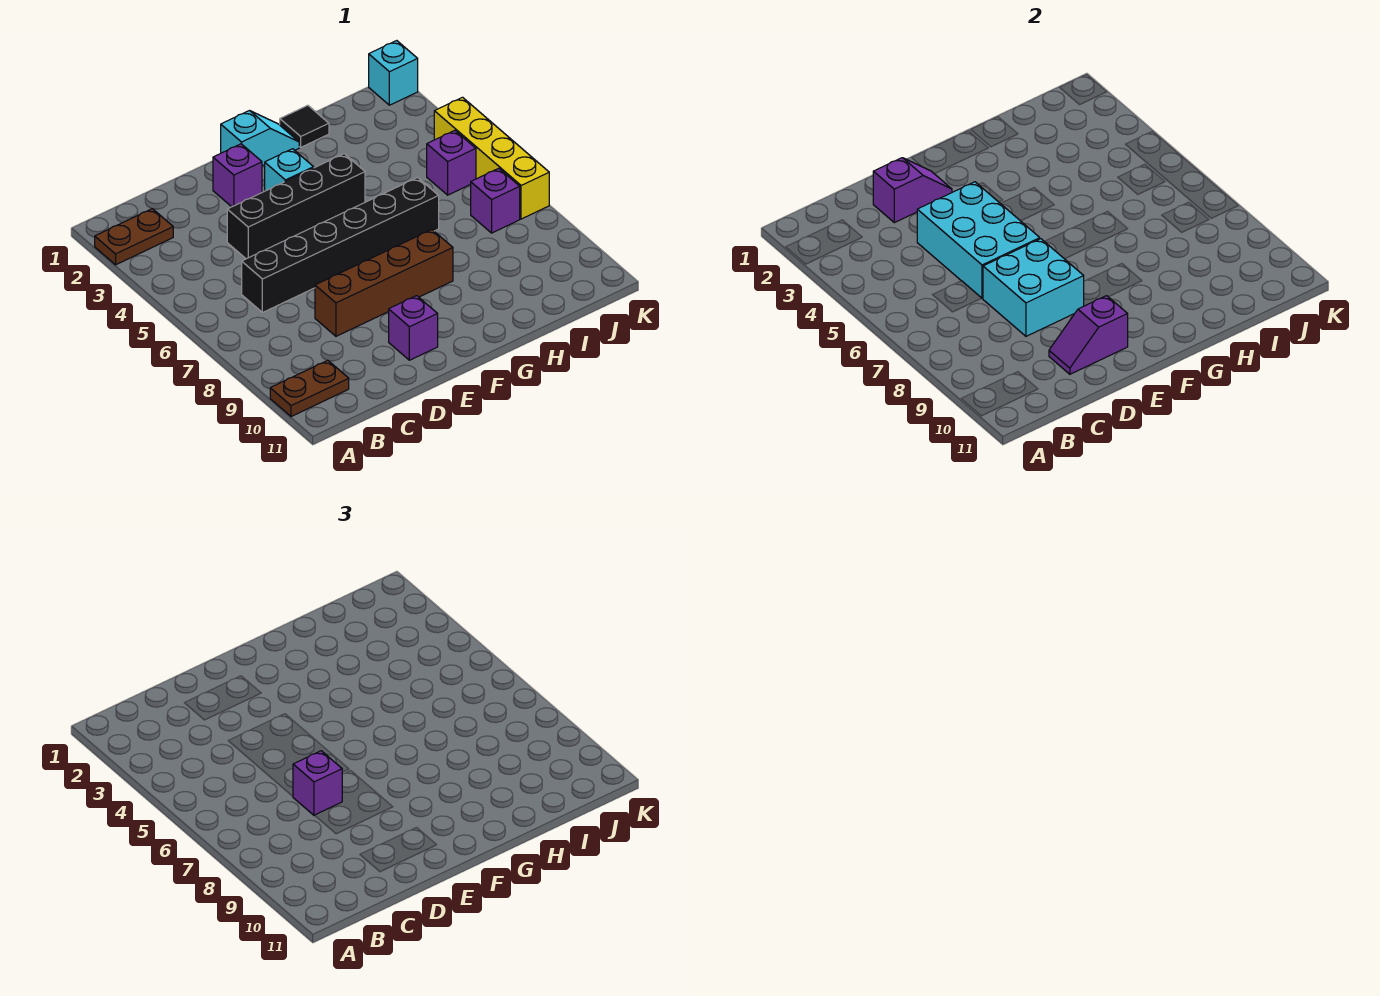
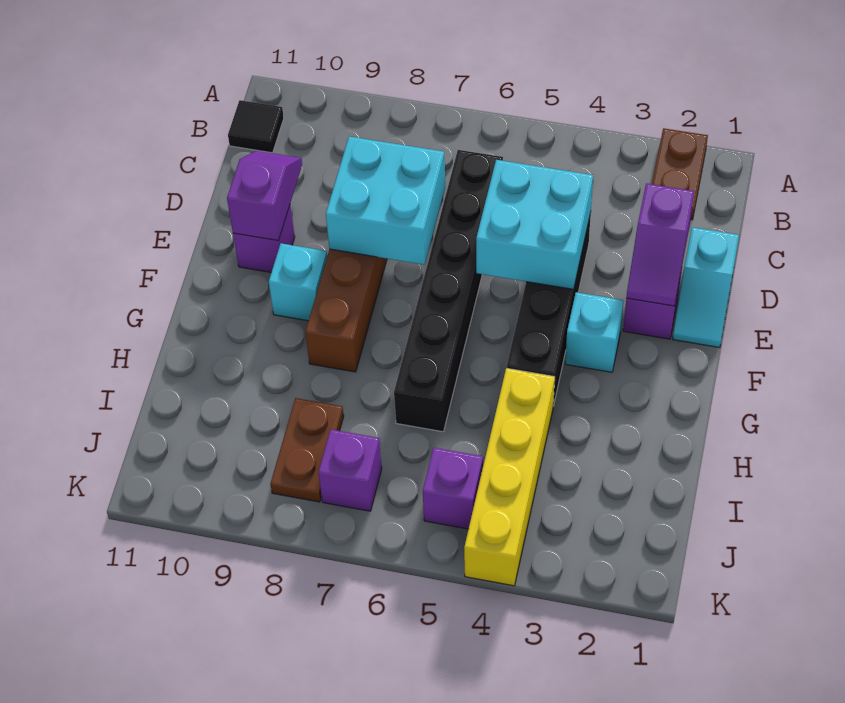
brown 1x2 plate [270,360,349,417] -> brown 1x2 plate moved to [271,398,344,502]
cyan 2x3 brick [917,182,1040,298] -> cyan 2x2 brick [476,160,593,289]
purple 1x1 brick [293,751,342,815] -> none
cyan 1x2 slope [221,111,299,166] -> cyan 1x2 slope moved to [673,227,739,348]
black 1x1 tile [280,105,329,147] -> black 1x1 tile moved to [228,100,284,153]
cyan 1x1 brick [369,41,418,105] -> cyan 1x1 brick moved to [269,243,327,321]
yellow 1x4 brick [434,97,549,219] -> yellow 1x4 brick turned to [464,368,555,586]

